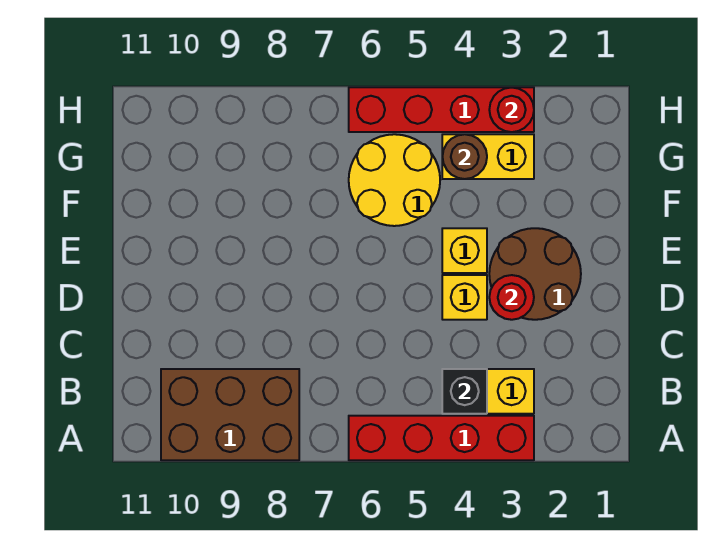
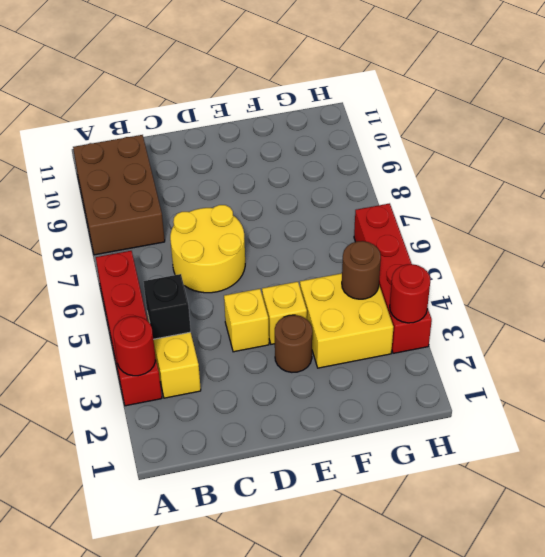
brown 2x2 round brick [489,228,581,320] -> brown 1x1 round brick [275,315,312,372]
red 1x1 round brick [489,275,534,320] -> red 1x1 round brick moved to [113,316,155,376]
yellow 2x2 round brick [349,134,440,226] -> yellow 2x2 round brick moved to [170,205,245,293]
yellow 1x2 brick [442,134,534,179] -> yellow 2x2 brick [300,273,393,368]

